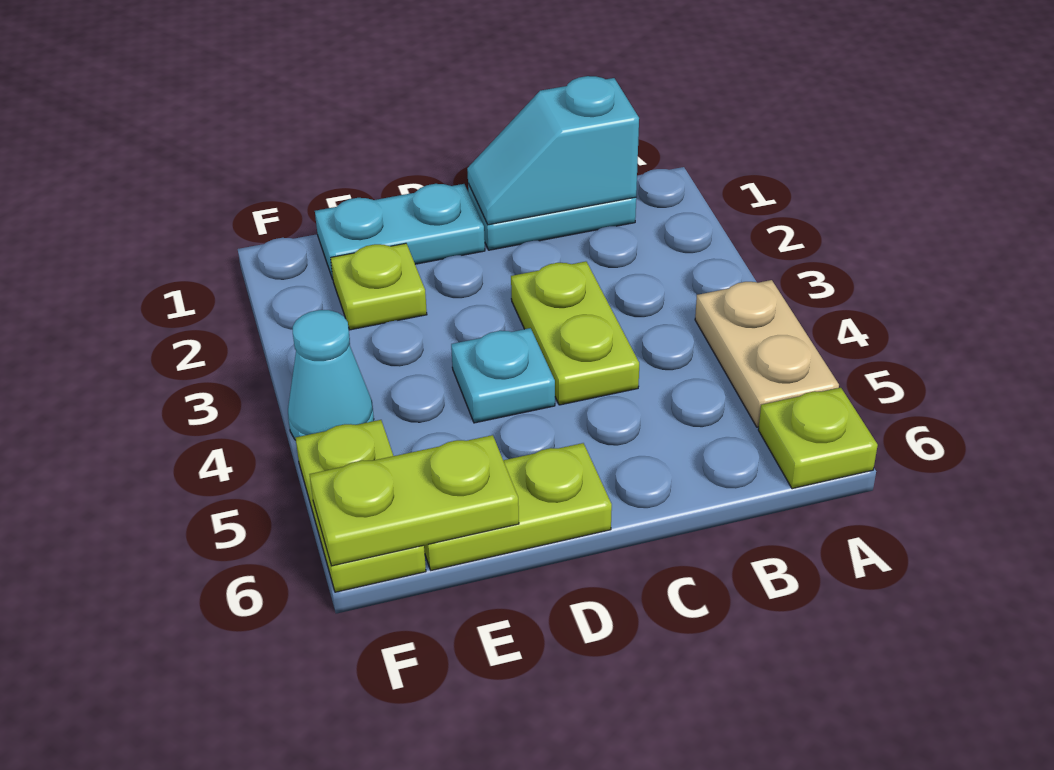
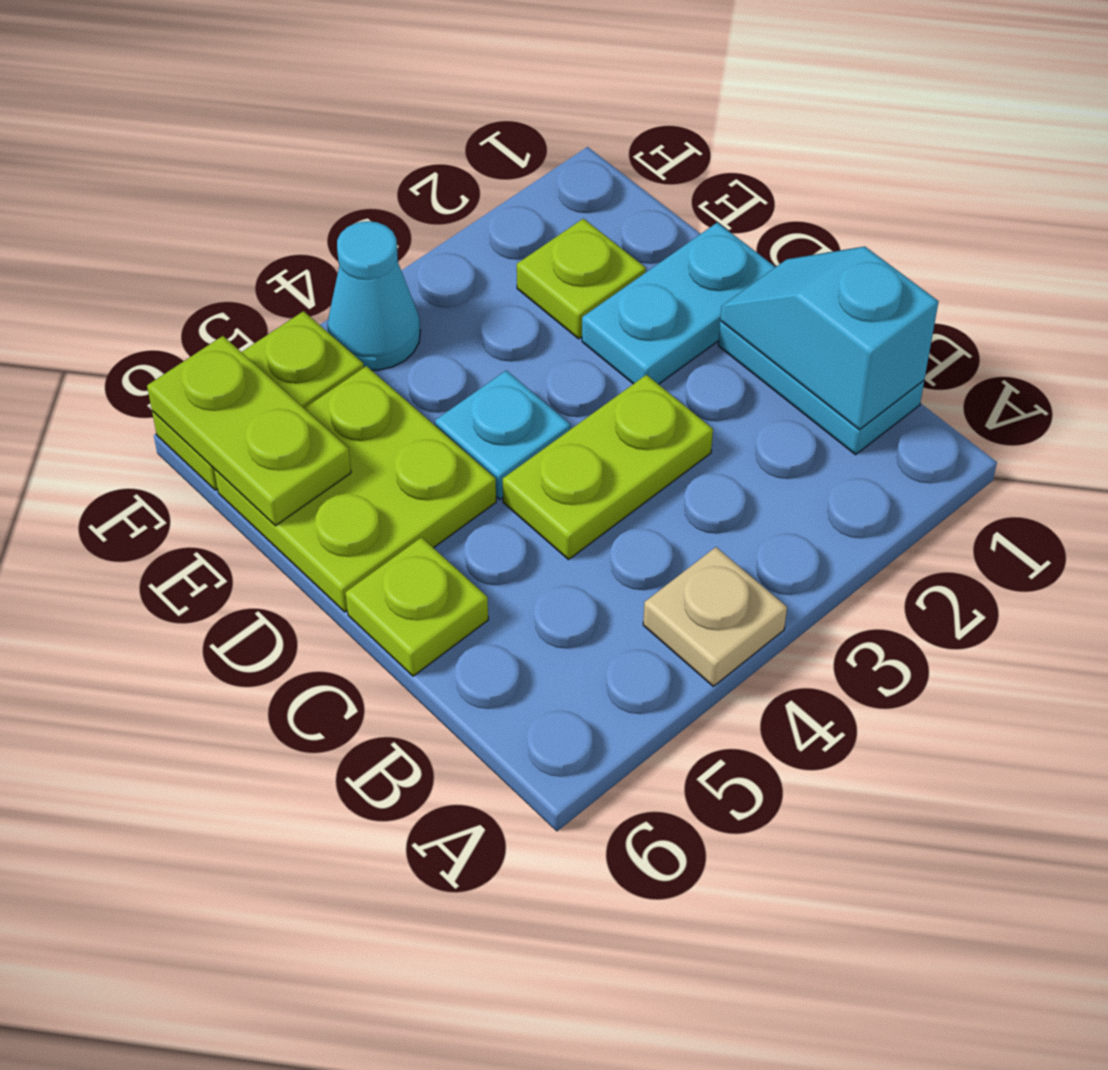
tan 1x2 plate [695,280,839,427] -> tan 1x1 plate [643,547,787,686]
lime 1x1 plate [758,388,878,489] -> lime 1x1 plate moved to [345,537,488,676]
cyan 1x2 plate [315,184,485,279] -> cyan 1x2 plate turned to [582,222,775,384]
lime 1x2 plate [424,443,612,570] -> lime 2x2 plate [214,366,496,612]

